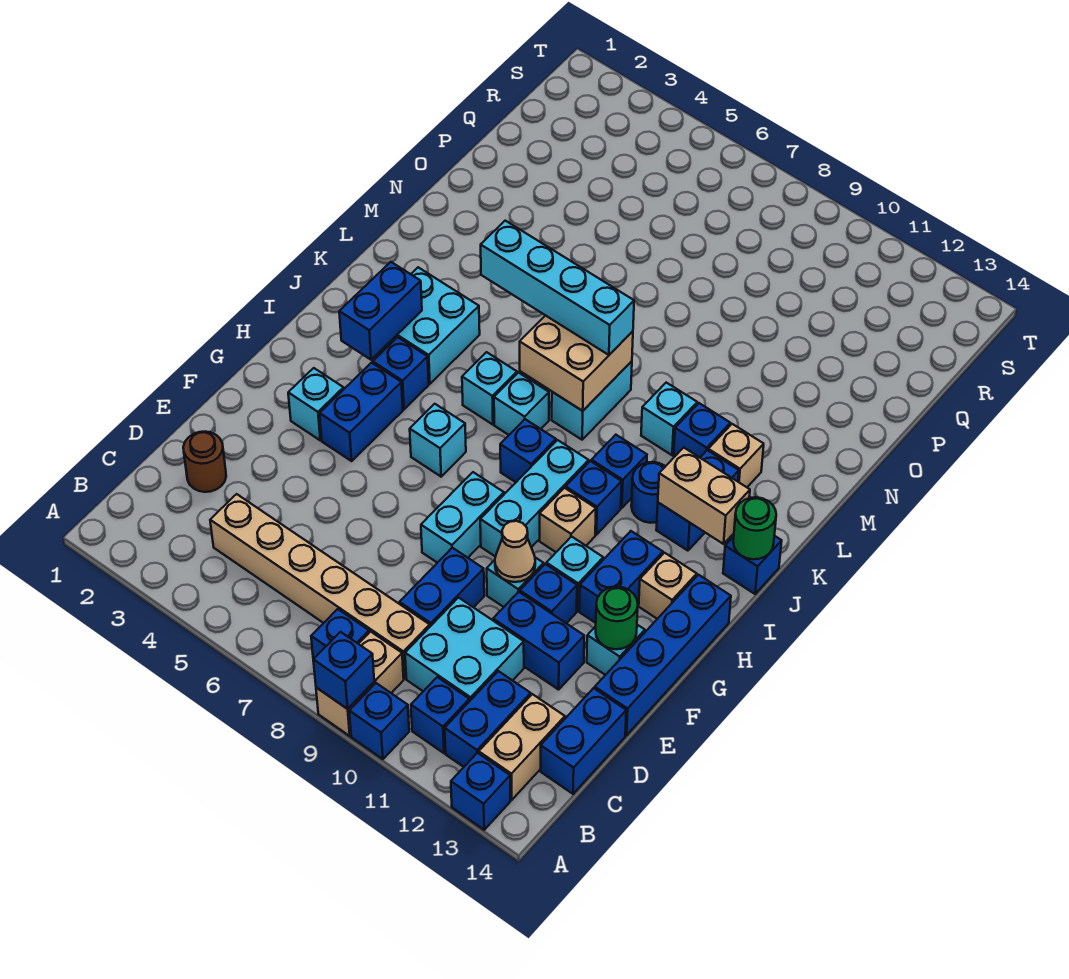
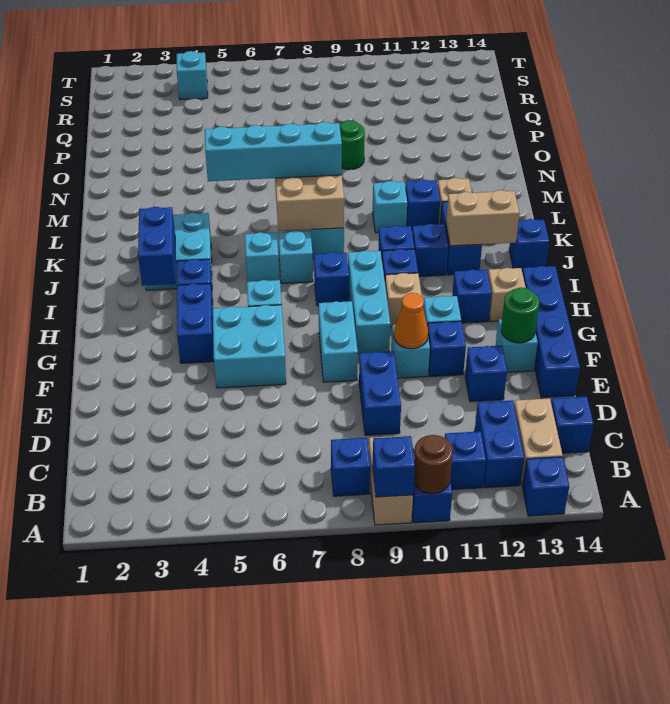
tan 1x6 brick [210,494,430,679] -> none
cyan 2x2 brick [405,598,524,701] -> cyan 2x2 brick moved to [213,305,286,388]
blue 1x2 brick [541,688,626,794] -> blue 1x1 brick [551,396,594,453]
brown 1x1 round brick [183,432,226,492] -> brown 1x1 round brick moved to [414,435,453,494]
blue 1x2 brick [493,592,584,690] -> blue 1x1 brick [465,346,507,402]
tan 1x1 cone [495,521,535,582] -> orange 1x1 cone [394,293,428,349]
cyan 1x1 brick [288,368,344,440] -> cyan 1x1 brick moved to [177,51,208,100]
blue 1x2 brick [579,531,663,623] -> blue 1x1 brick [452,269,492,323]
blue 1x1 round brick [631,462,665,523] -> blue 1x1 brick [412,224,448,276]
green 1x1 round brick [733,497,776,559] -> green 1x1 round brick moved to [339,120,365,170]

